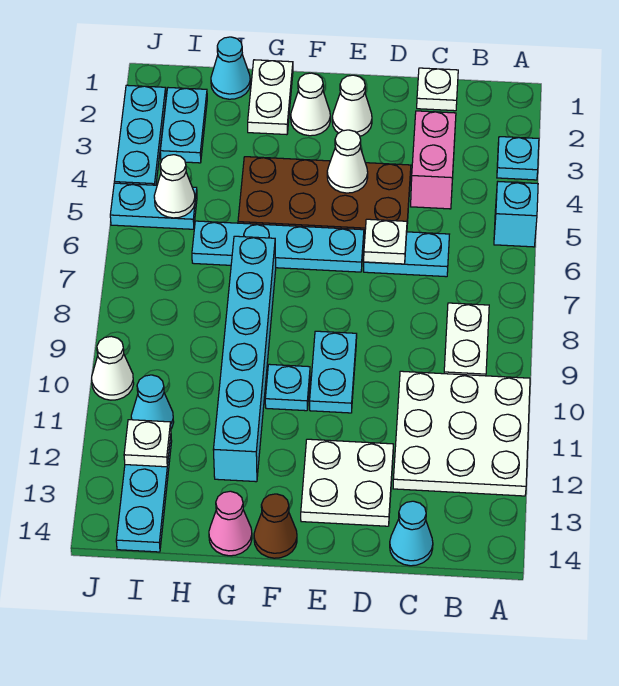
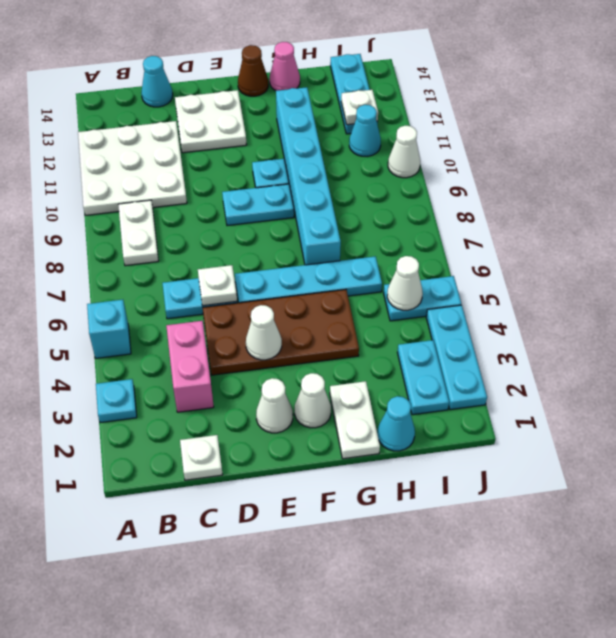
cyan 1x2 plate [310,331,357,413] -> cyan 1x2 plate turned to [222,184,294,226]

